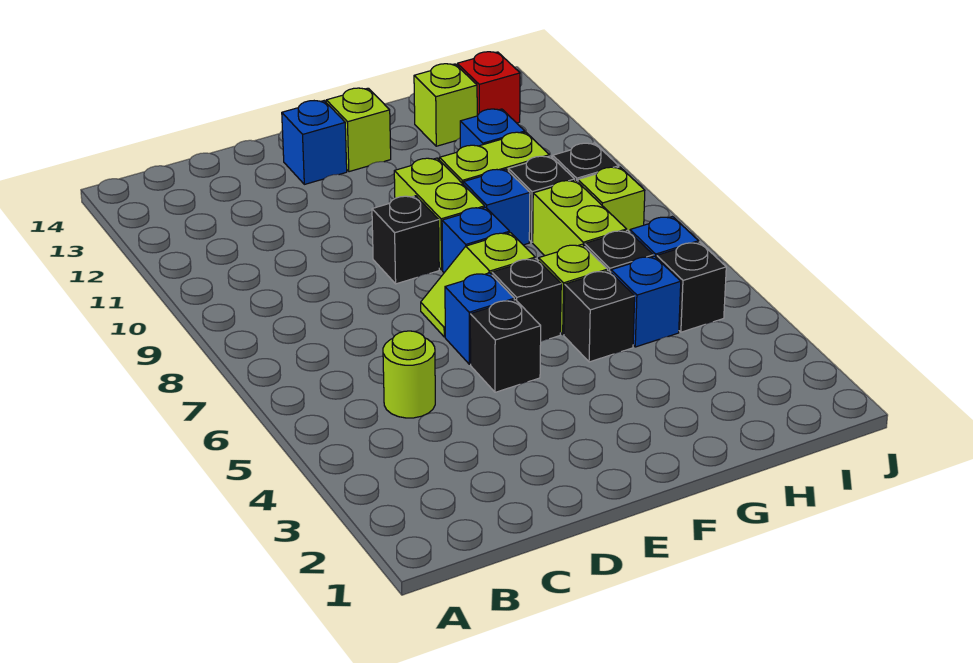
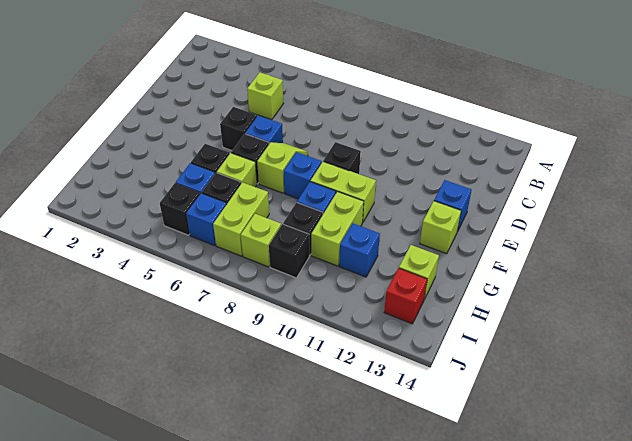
lime 1x1 round brick [383,331,435,418] -> lime 1x1 brick [247,72,284,120]
lime 1x2 brick [533,180,627,256] -> lime 1x2 brick turned to [213,182,269,256]

